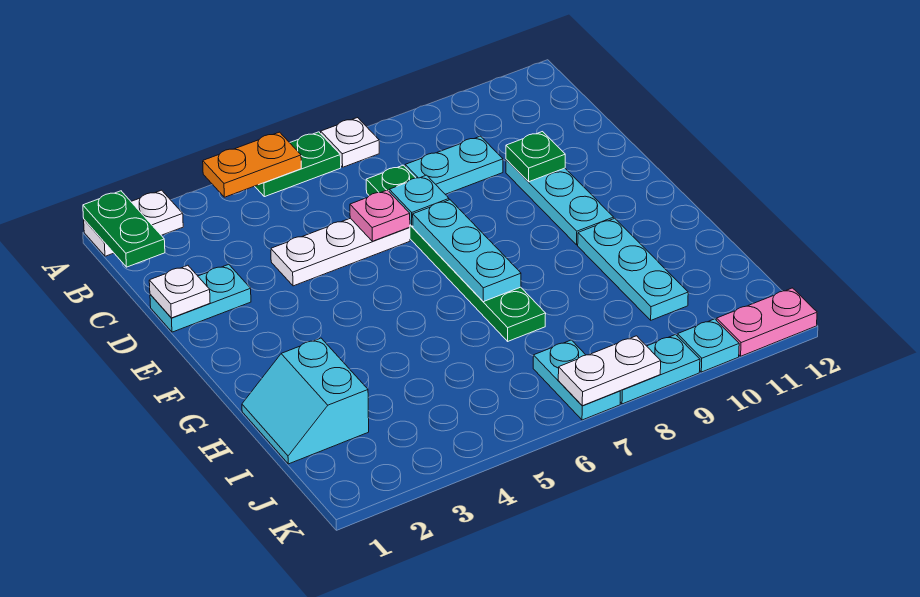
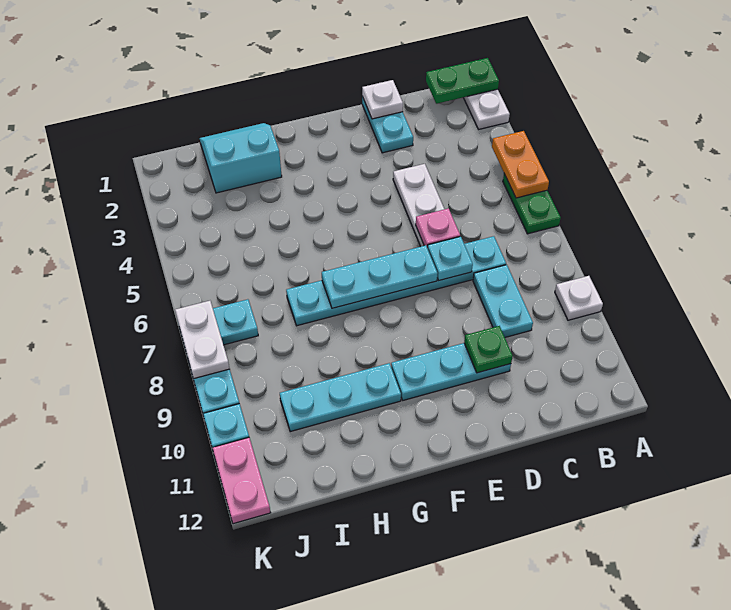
white 1x1 plate [321,118,379,167] -> white 1x1 plate moved to [555,276,603,320]
green 1x6 plate [366,165,546,341] -> cyan 1x6 plate [286,236,506,326]

